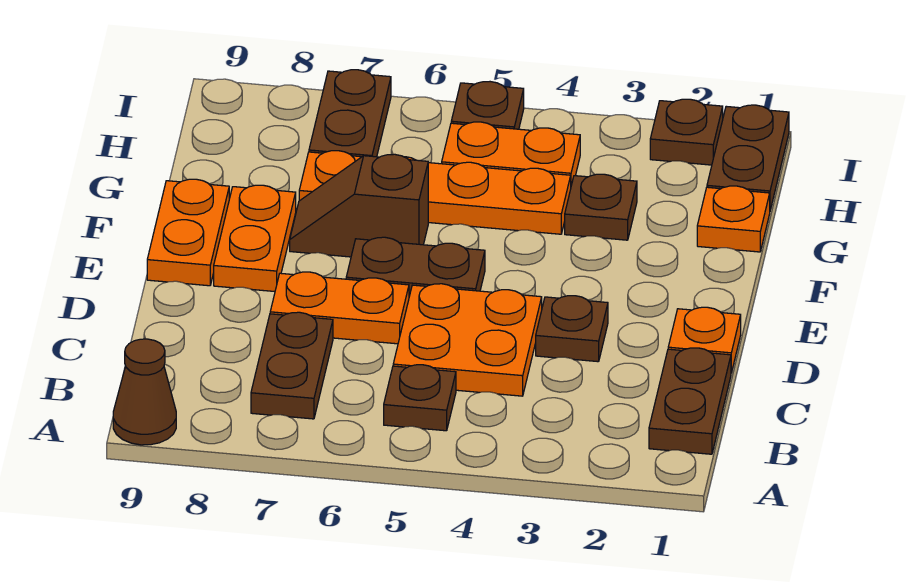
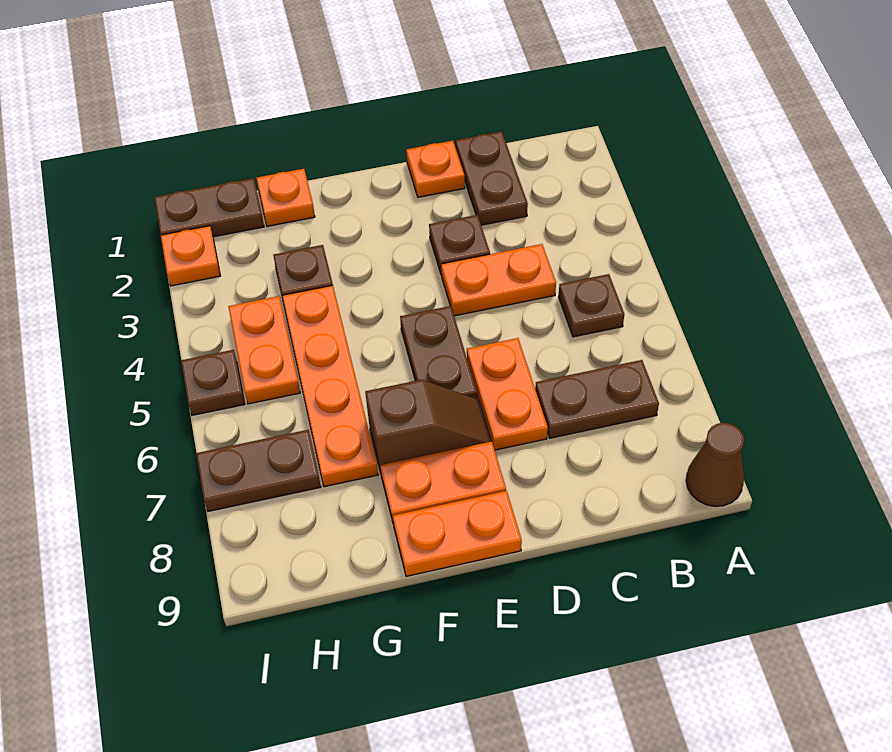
brown 1x2 plate [649,348,731,454] -> brown 1x2 plate turned to [456,131,528,225]
orange 2x2 plate [393,284,542,396] -> orange 1x2 plate [441,244,556,316]
brown 1x2 slope [290,154,428,257] -> brown 1x2 slope turned to [365,380,490,472]
brown 1x1 plate [650,99,723,165] -> orange 1x1 plate [161,226,220,286]

